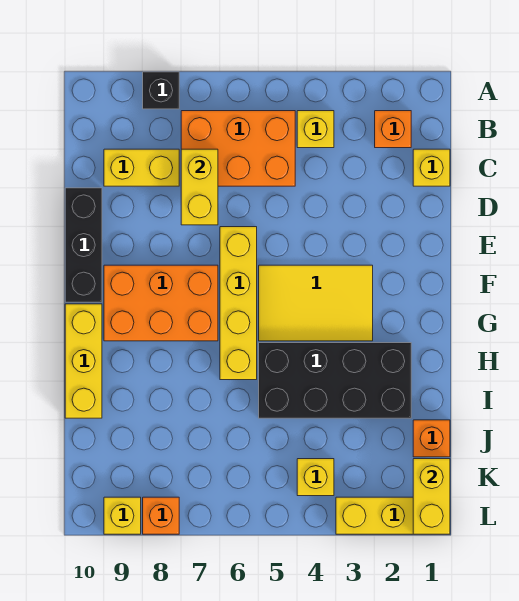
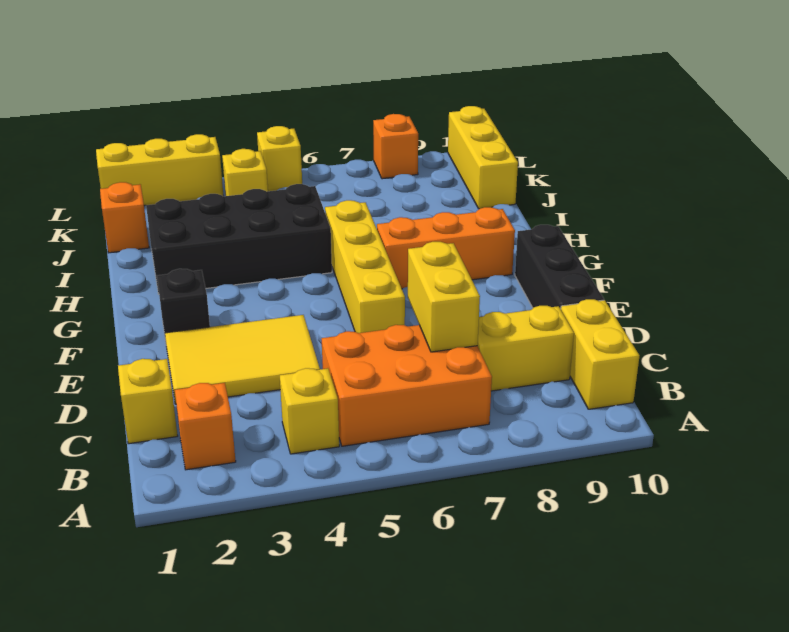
black 1x1 brick [143,72,179,109] -> black 1x1 brick moved to [157,269,210,340]
yellow 2x3 tile [259,265,373,341] -> yellow 2x3 tile moved to [165,315,320,404]
orange 2x3 brick [104,265,218,341] -> orange 1x3 brick [377,207,515,289]
yellow 1x3 brick [65,304,102,418] -> yellow 1x3 brick moved to [448,106,518,209]
yellow 1x2 brick [413,459,450,534] -> yellow 1x2 brick moved to [561,299,640,409]
yellow 1x1 brick [104,497,141,534] -> yellow 1x1 brick moved to [257,126,302,191]

